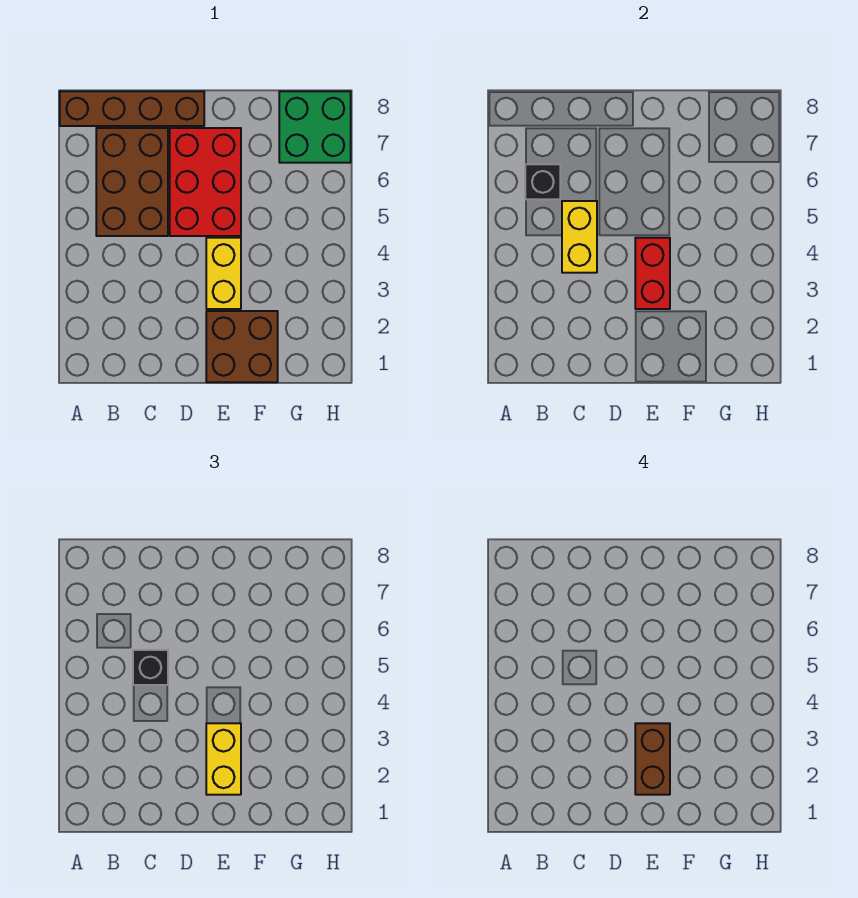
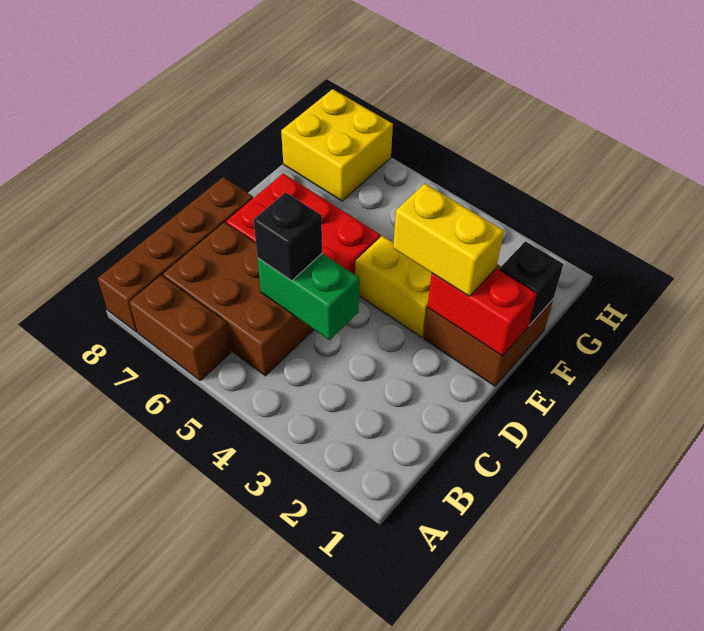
black 1x1 brick [525,164,560,199] -> black 1x1 brick moved to [499,241,563,326]
yellow 1x2 brick [562,201,597,273] -> green 1x2 brick [257,254,360,340]
brown 1x2 brick [635,723,670,795] -> brown 1x2 brick moved to [129,275,231,380]
red 1x2 brick [635,238,670,309] -> red 1x2 brick moved to [427,269,537,356]
green 2x2 brick [279,91,351,163] -> yellow 2x2 brick [281,89,393,201]

